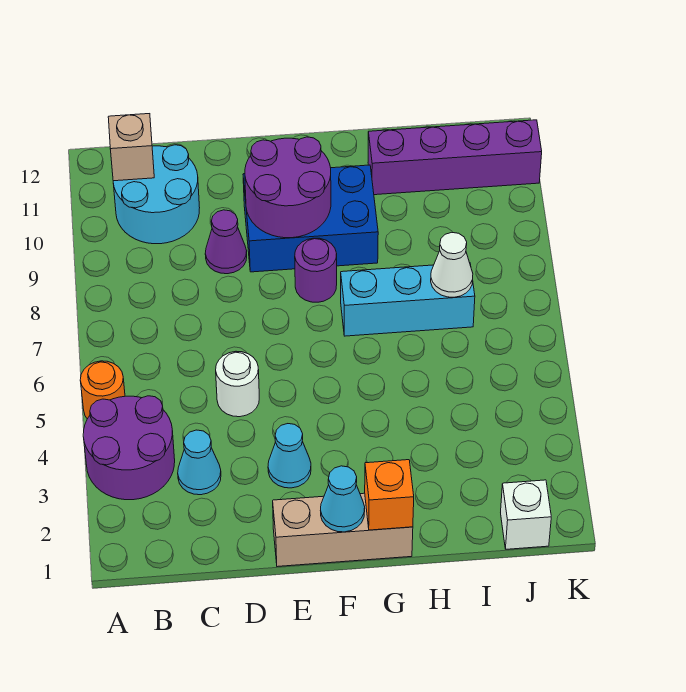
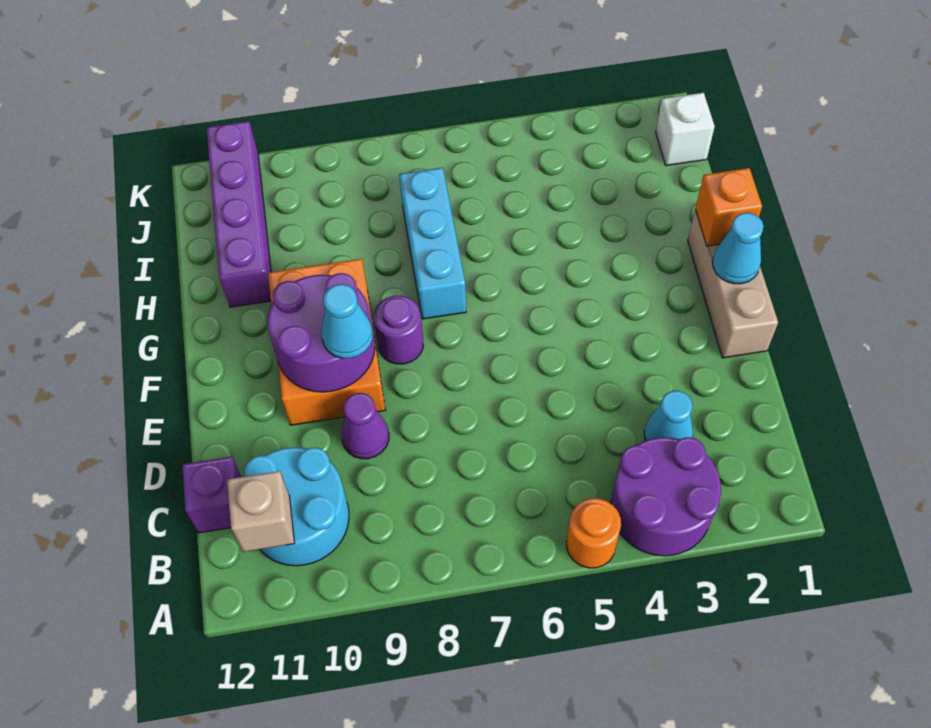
none -> purple 1x1 brick [182,457,241,533]
white 1x1 round brick [216,351,259,417] -> none
cyan 1x1 cone [268,424,311,488] -> cyan 1x1 cone moved to [321,284,373,359]
blue 2x3 brick [243,165,378,272] -> orange 2x3 brick [268,259,385,425]
white 1x1 cone [431,232,473,297] -> none

